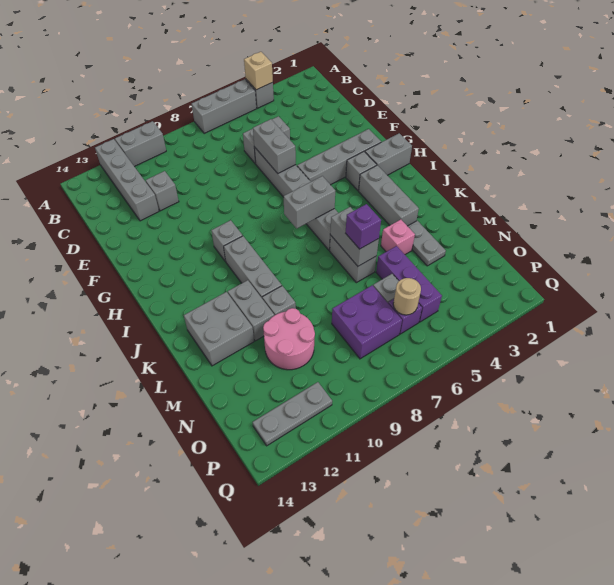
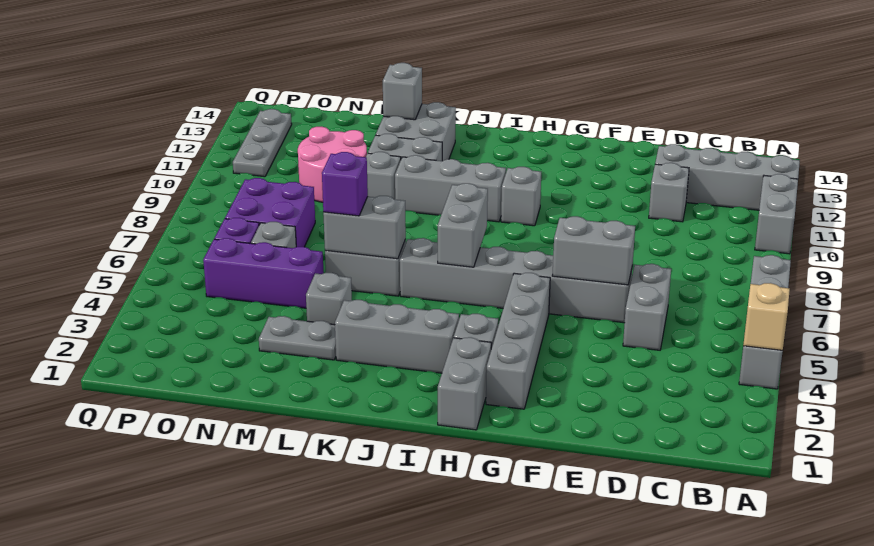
pink 1x1 brick [381,220,415,254] -> grey 1x1 brick [306,273,352,325]
none -> grey 1x1 brick [383,63,422,120]
tan 1x1 round brick [393,278,421,315] -> none

